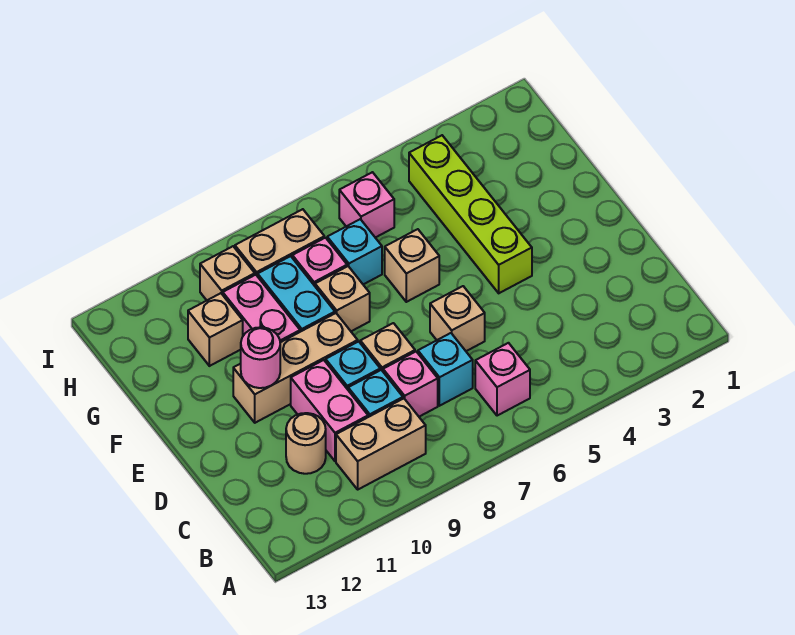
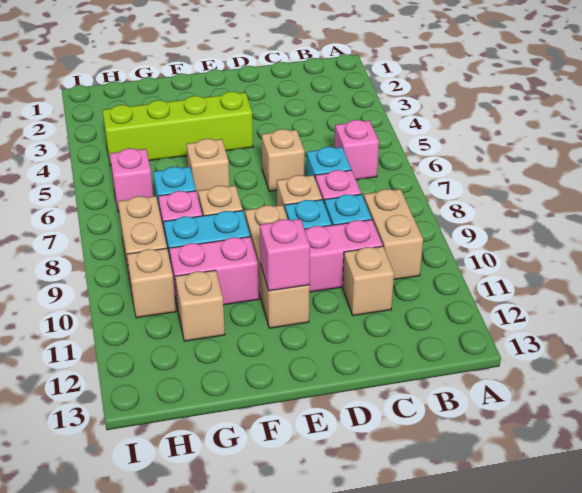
tan 1x1 round brick [286,413,326,474] -> tan 1x1 brick [343,246,394,316]
pink 1x1 round brick [241,327,280,388] -> pink 1x1 brick [260,219,310,291]

